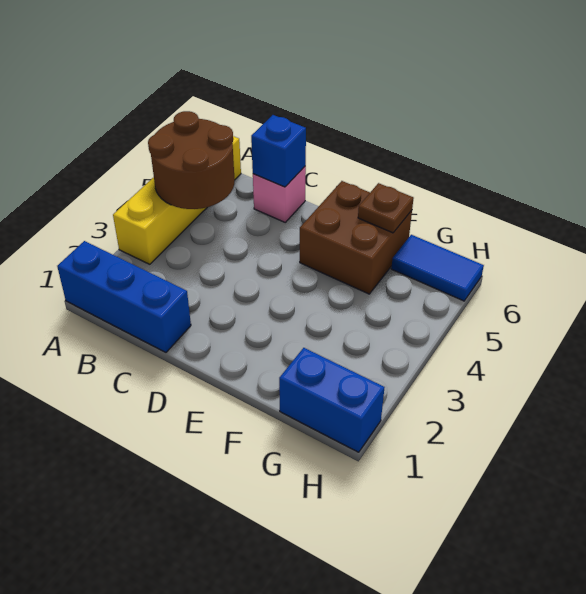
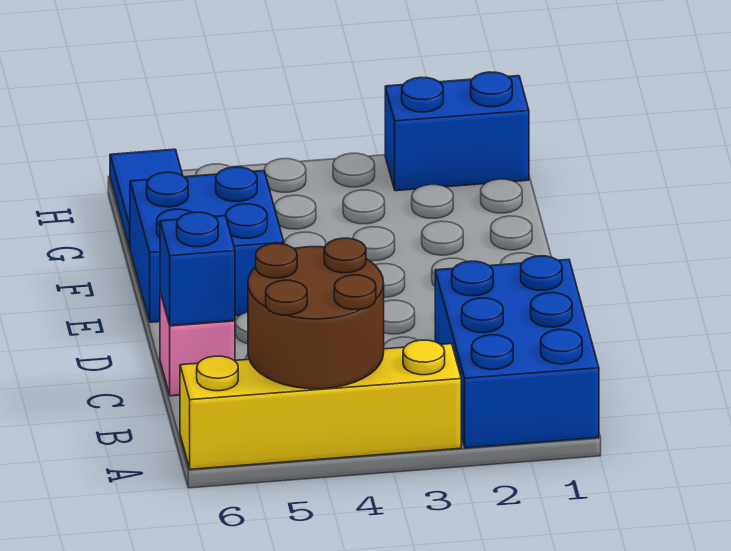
blue 1x3 brick [57,241,191,352] -> blue 2x3 brick [435,256,599,448]
brown 2x2 brick [300,181,412,294] -> blue 2x2 brick [130,167,284,322]
brown 1x1 plate [358,183,414,233] -> none
blue 1x2 brick [279,348,384,452] -> blue 1x2 brick turned to [385,72,529,191]

